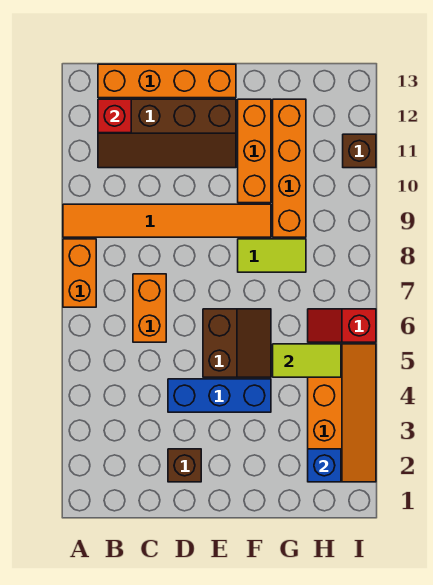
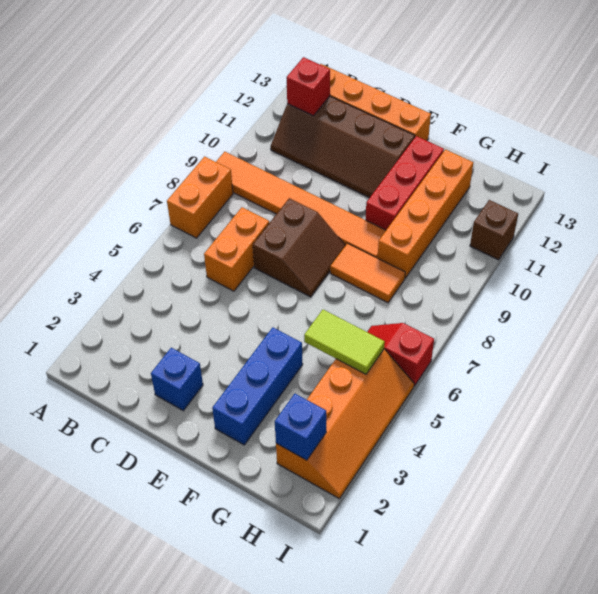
brown 1x1 brick [168,449,201,482] -> blue 1x1 brick [151,348,203,411]
blue 1x3 brick [168,379,271,412] -> blue 1x3 brick turned to [212,327,303,445]
brown 2x2 slope [203,309,271,377] -> brown 2x2 slope moved to [253,198,346,297]
lime 1x2 tile [238,239,306,272] -> orange 1x2 tile [330,243,405,303]
orange 1x3 brick [238,99,271,203] -> red 1x3 brick [366,136,444,230]

